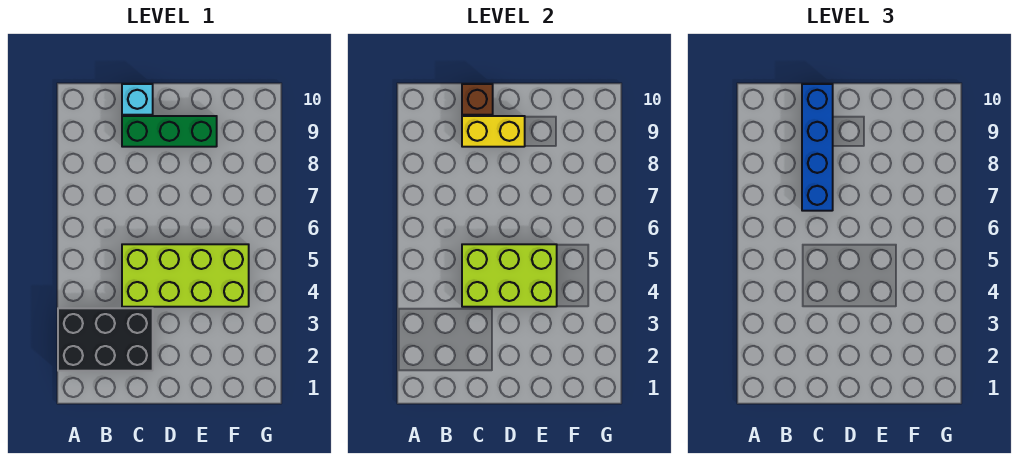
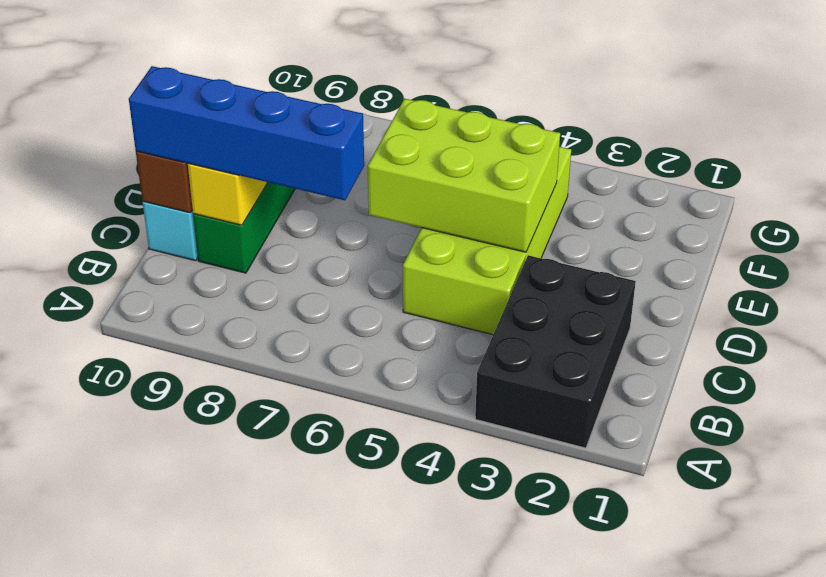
lime 2x3 brick [462,244,557,307] -> lime 2x3 brick turned to [368,99,560,252]

